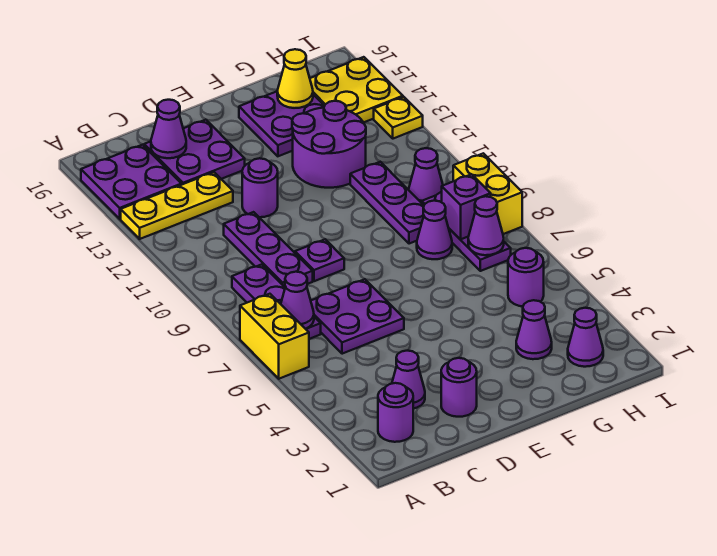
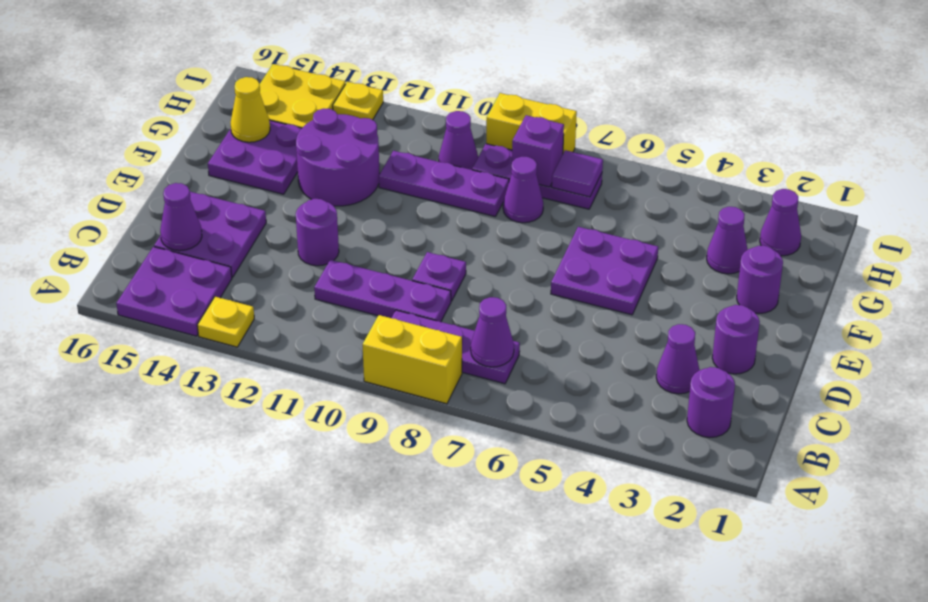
yellow 1x2 brick [240,294,309,379] -> yellow 1x2 brick moved to [363,315,462,404]
yellow 1x3 plate [121,172,233,239] -> yellow 1x1 plate [197,297,254,347]
purple 2x2 plate [311,279,404,354] -> purple 2x2 plate moved to [551,227,658,315]
purple 1x1 round brick [508,248,544,306] -> purple 1x1 round brick moved to [737,246,783,314]
purple 1x1 cone [468,196,504,255] -> purple 1x1 tile [552,150,603,197]

